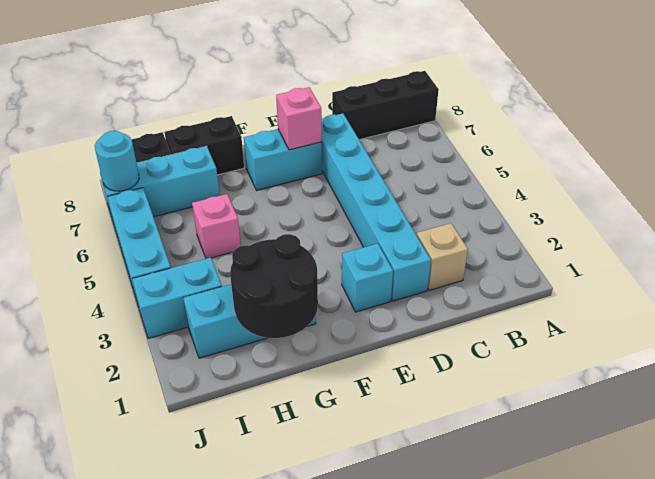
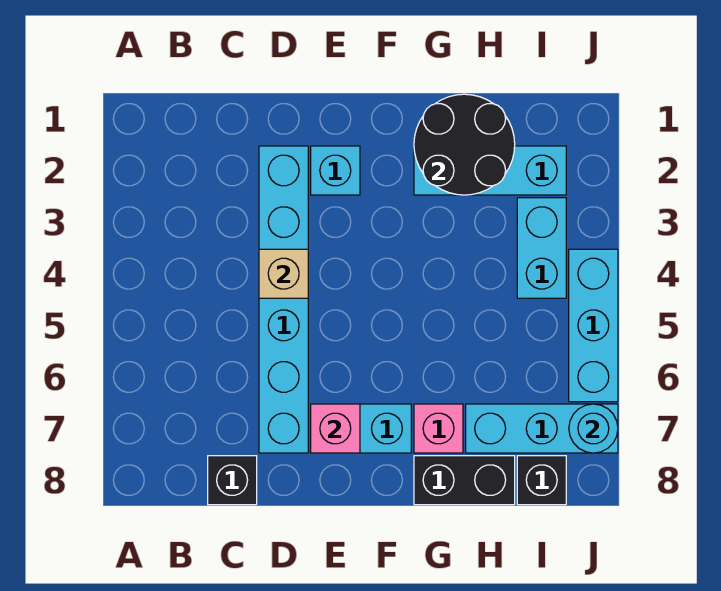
black 1x3 brick [332,71,439,140] -> black 1x1 brick [208,456,257,505]
tan 1x1 brick [417,223,468,290] -> tan 1x1 brick moved to [259,249,308,298]
pink 1x1 brick [192,194,241,259] -> pink 1x1 brick moved to [414,404,463,453]
cyan 1x2 brick [132,257,222,338] -> cyan 1x2 brick turned to [517,198,566,298]

